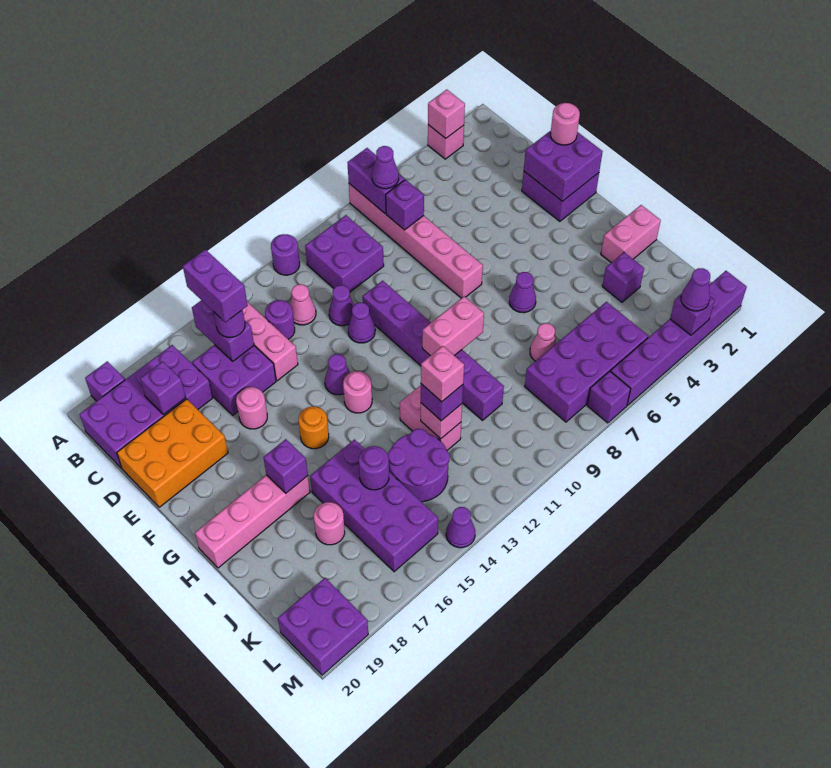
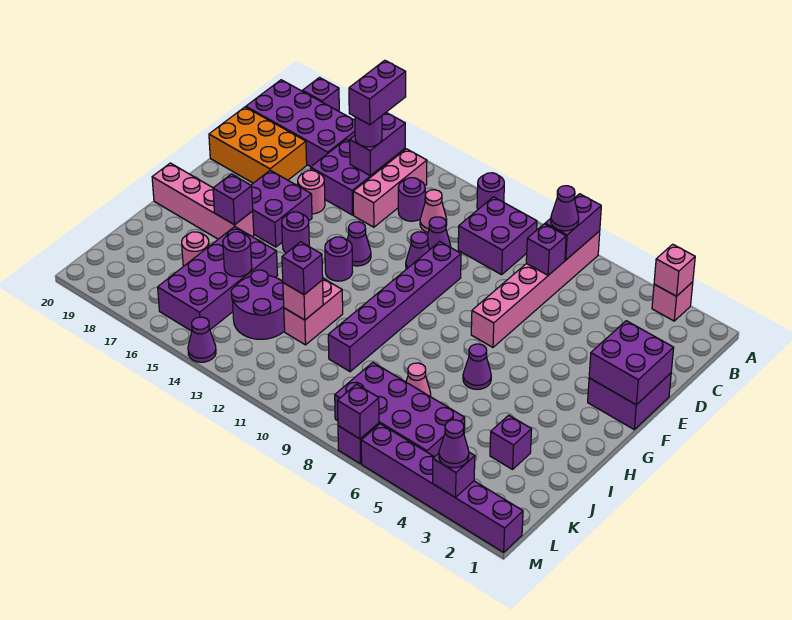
purple 1x1 brick [140,362,186,415] -> purple 1x1 brick moved to [338,384,379,439]
pink 1x1 round brick [551,103,580,145] -> none
pink 1x1 round brick [343,371,372,413] -> purple 1x1 round brick [325,237,352,281]
orange 1x1 round brick [298,407,329,449] -> purple 1x1 round brick [282,212,309,253]
pink 1x2 brick [422,296,484,356] -> none
pink 1x2 brick [601,205,661,263] -> none
pink 1x1 brick [421,346,464,402] -> none
purple 2x2 brick [278,578,368,675] -> purple 2x2 brick moved to [251,170,312,247]

